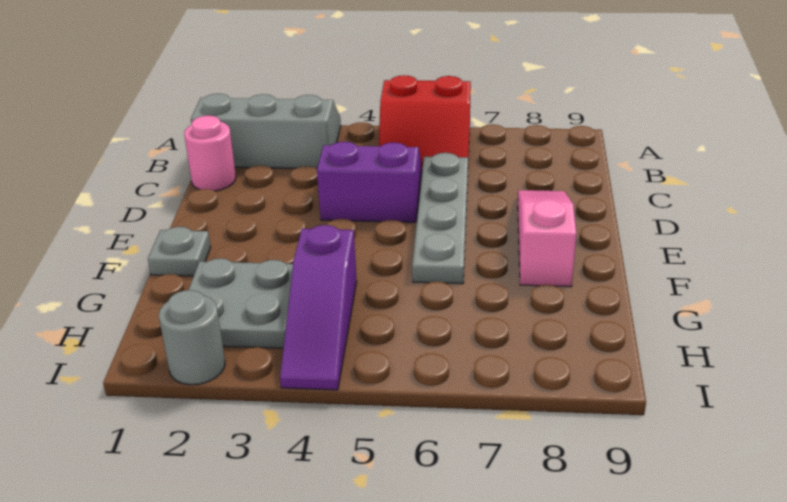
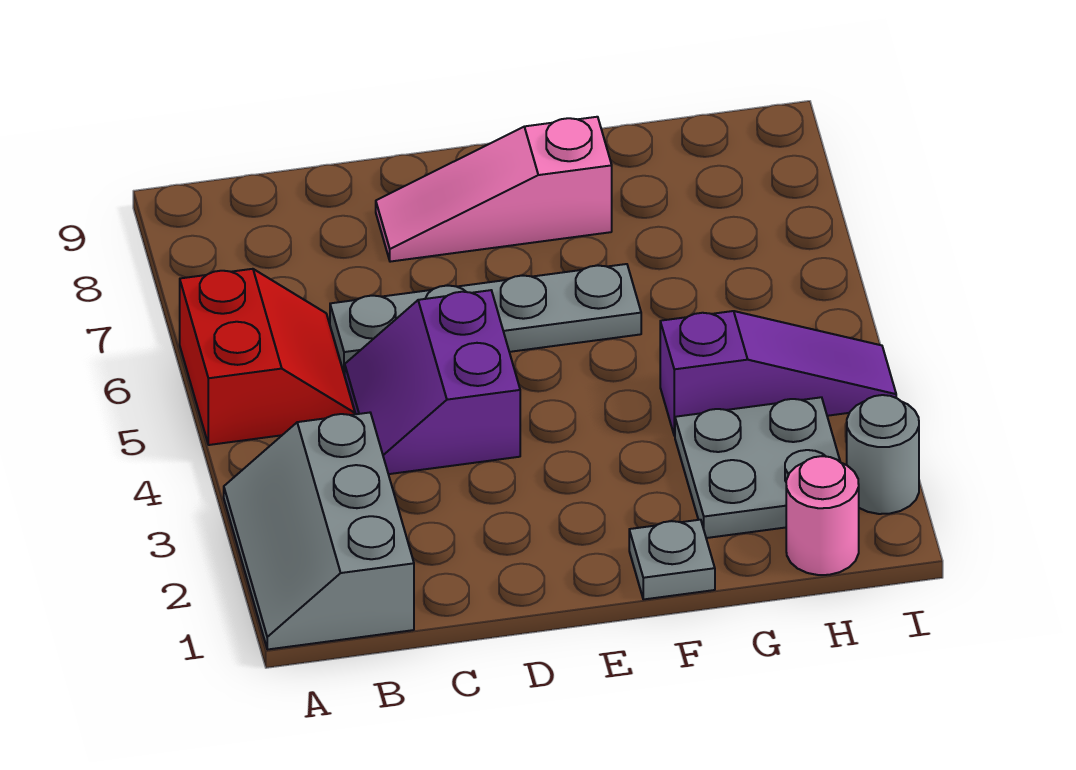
pink 1x1 round brick [184,116,236,191] -> pink 1x1 round brick moved to [786,456,859,575]

